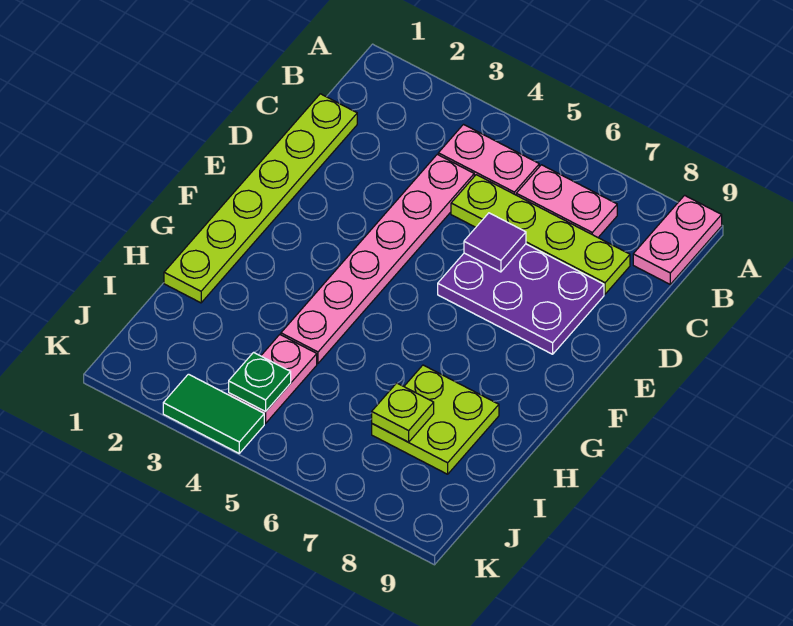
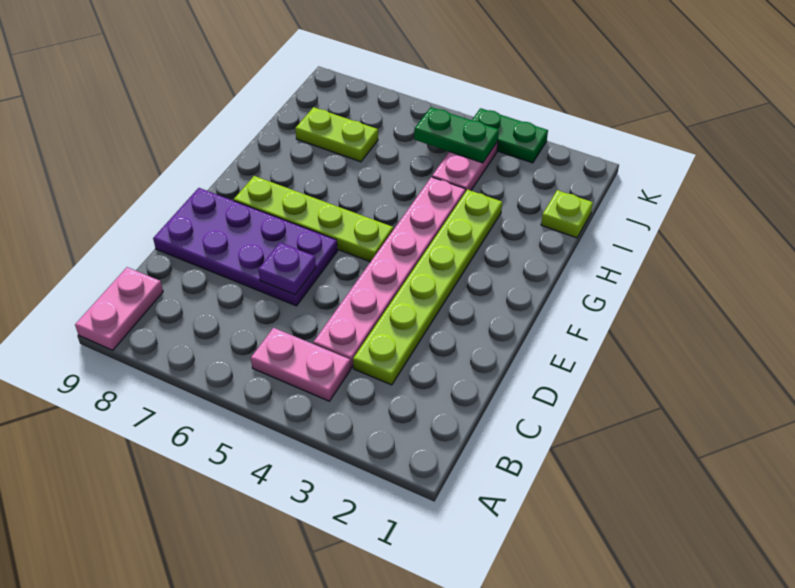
pink 1x2 plate [516,165,617,237] -> none
lime 1x6 plate [164,94,357,303] -> lime 1x6 plate moved to [353,190,502,385]
lime 1x4 plate [451,175,630,294] -> lime 1x4 plate moved to [234,176,393,262]
purple 2x3 plate [438,244,604,354] -> purple 2x4 plate [153,188,338,306]
purple 1x1 tile [464,213,526,272] -> purple 1x1 plate [258,243,316,295]
lime 2x2 plate [372,365,499,474] -> lime 1x2 plate [295,107,378,162]
lime 1x1 plate [372,383,434,442] -> lime 1x1 plate moved to [541,190,593,238]
green 1x1 plate [229,352,291,412] -> green 1x2 plate [414,107,499,163]
green 1x2 tile [163,374,264,453] -> green 1x2 plate [472,108,548,163]

